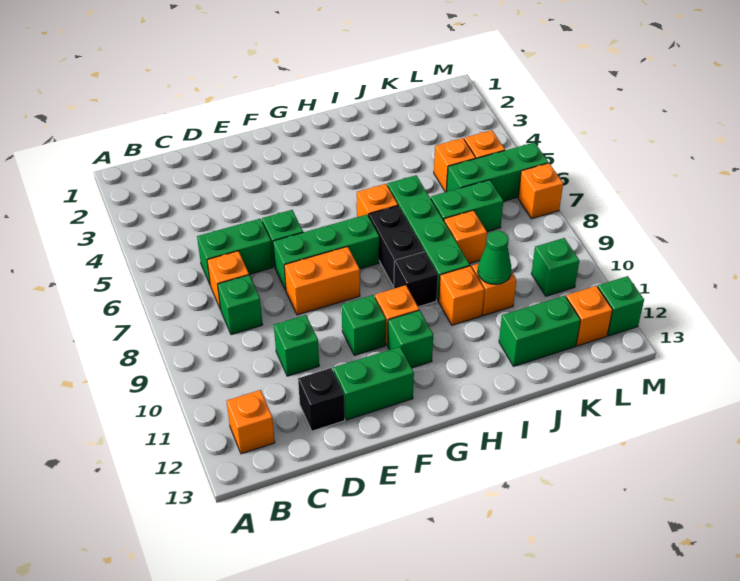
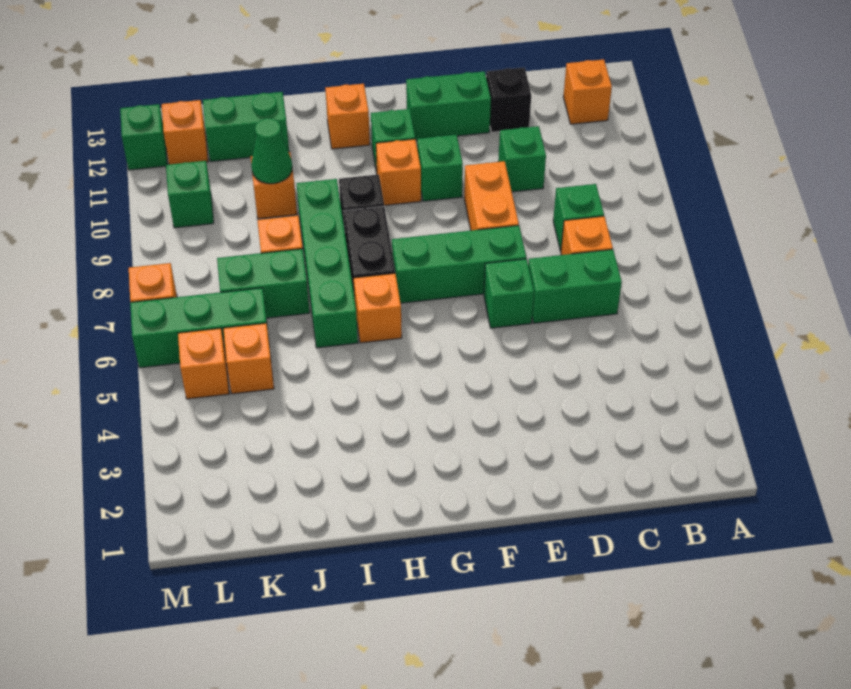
orange 1x2 brick [284,247,360,315] -> orange 1x2 brick turned to [464,161,519,231]
orange 1x1 brick [439,266,485,325] -> orange 1x1 brick moved to [325,84,370,149]

